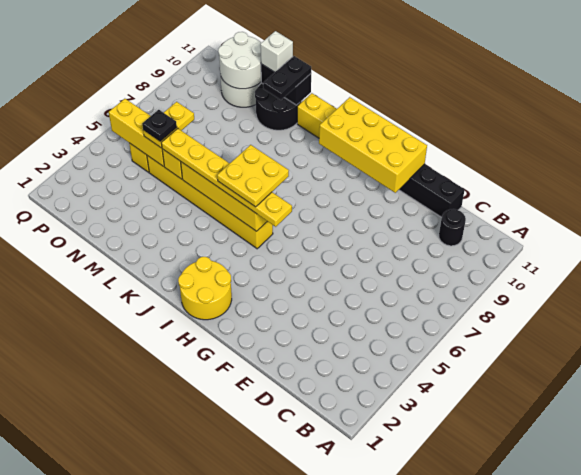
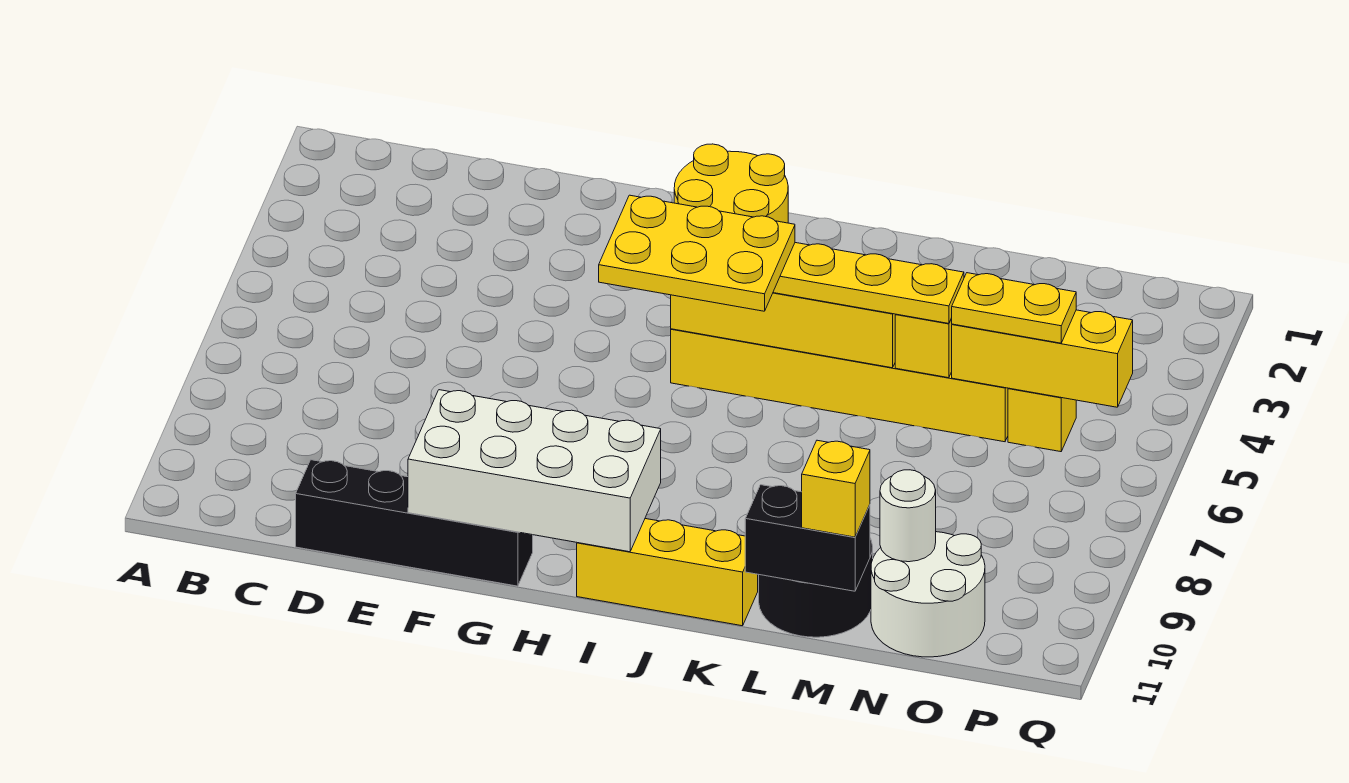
black 1x1 round brick [439,209,466,246] -> none
yellow 2x4 brick [319,97,427,193] -> white 2x4 brick [408,390,661,552]
yellow 2x2 plate [217,145,289,207] -> yellow 2x3 plate [599,195,795,311]
black 1x2 plate [263,56,311,100] -> none
white 1x1 brick [260,31,293,72] -> yellow 1x1 brick [802,440,870,537]
yellow 1x2 plate [143,102,194,148] -> yellow 1x2 plate turned to [951,273,1076,343]
black 1x1 plate [142,110,177,142] -> none
white 2x2 round brick [218,32,261,89] -> white 1x1 round brick [880,470,936,562]

